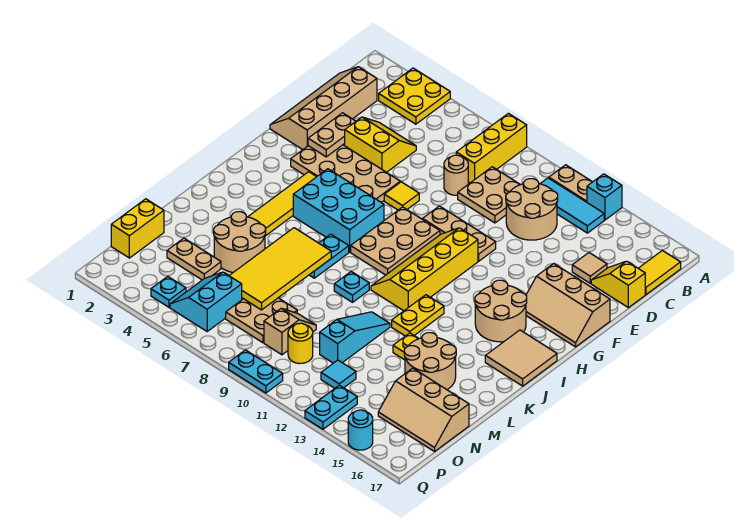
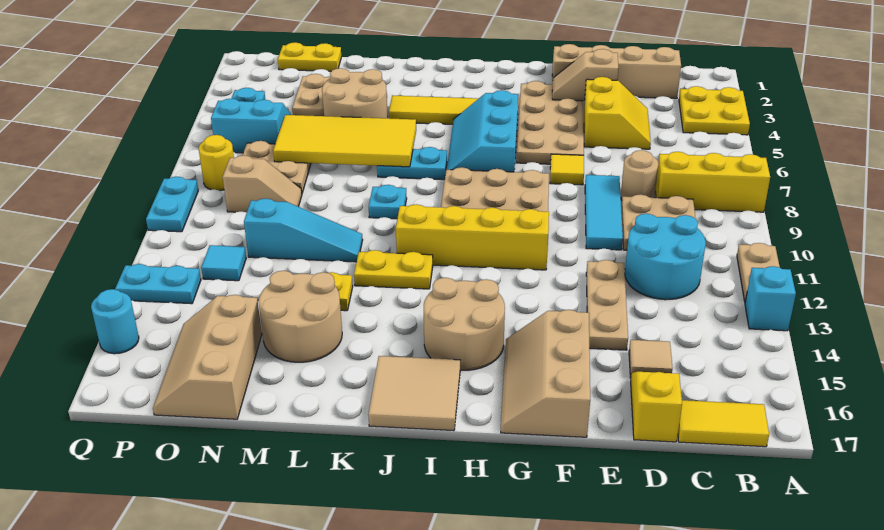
cyan 1x3 tile [540,178,604,233] -> cyan 1x3 tile moved to [585,175,623,250]
tan 2x2 round brick [506,179,558,240] -> cyan 2x2 round brick [625,214,706,300]
tan 1x2 plate [308,113,356,157] -> tan 1x2 slope [552,49,618,101]
tan 1x3 plate [423,206,496,261] -> tan 1x3 plate moved to [586,260,628,350]
cyan 2x3 brick [293,169,384,252] -> cyan 2x3 slope [447,90,518,172]
yellow 1x2 brick [111,199,164,258] -> yellow 1x2 plate [278,42,341,71]
yellow 1x1 round brick [288,323,313,364] -> yellow 1x1 round brick moved to [199,135,234,191]

